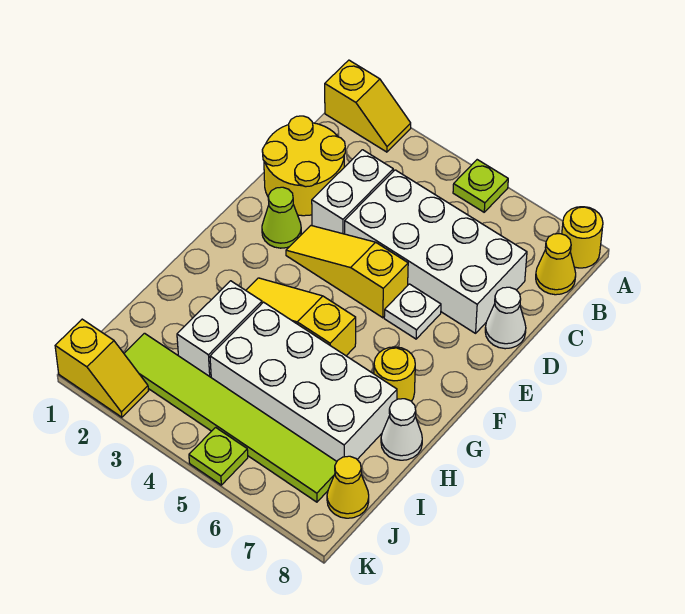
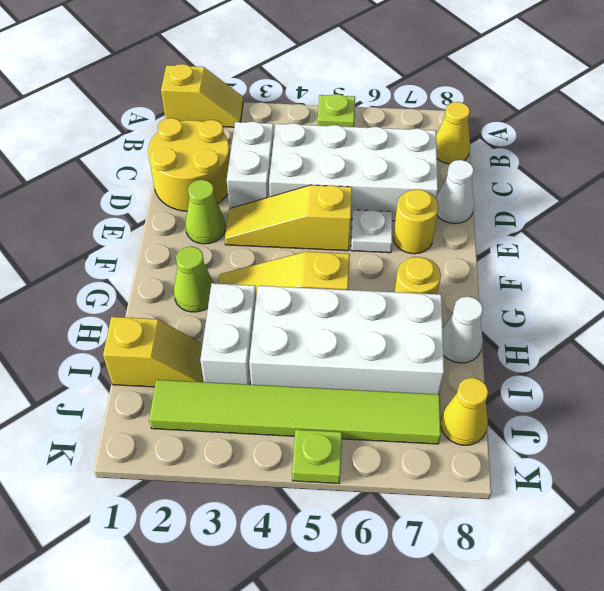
yellow 1x1 round brick [562,207,603,268] -> yellow 1x1 round brick moved to [393,189,439,254]
none -> lime 1x1 cone [174,247,214,312]
yellow 1x2 slope [55,319,148,417] -> yellow 1x2 slope moved to [103,317,204,387]

